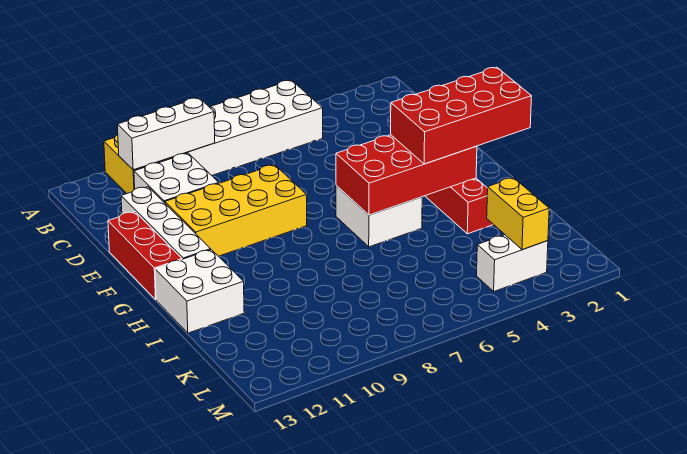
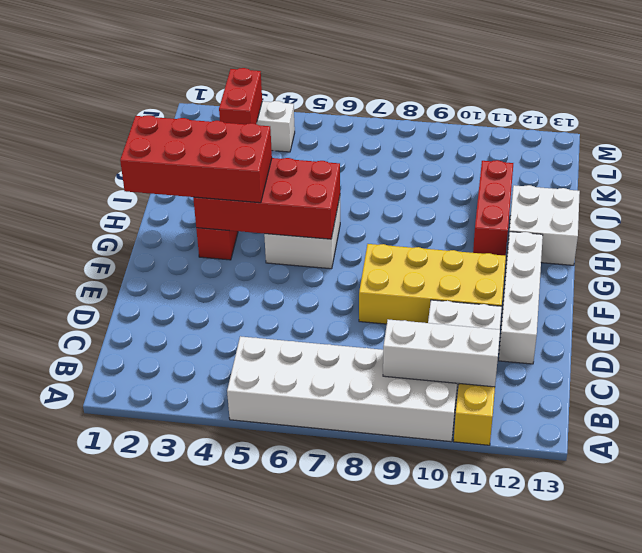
red 1x3 brick [108,212,182,299] -> red 1x3 brick moved to [473,160,513,256]
yellow 1x2 brick [487,178,549,250] -> red 1x2 brick [219,68,262,124]

